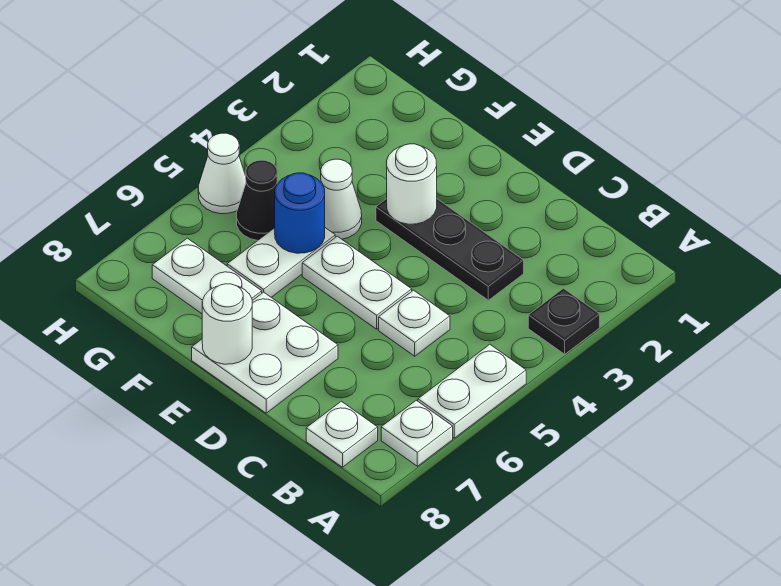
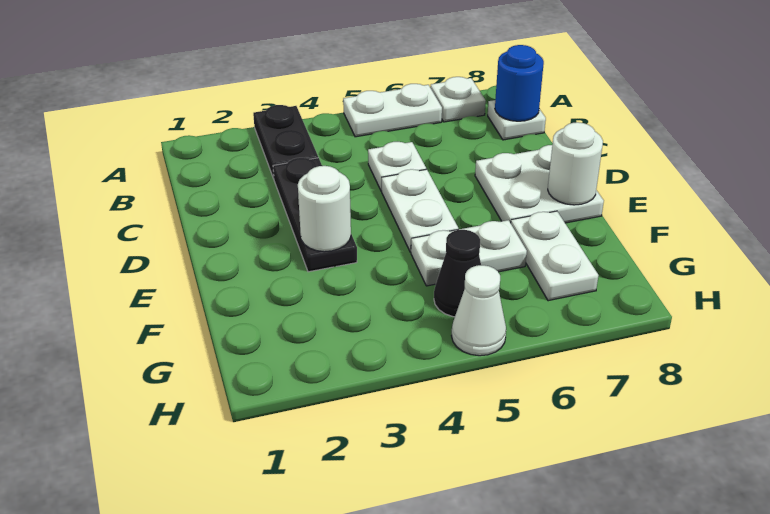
black 1x1 plate [528,288,600,354] -> black 1x2 plate [253,105,318,179]
white 1x1 cone [321,159,362,239] -> none
blue 1x1 round brick [275,173,325,253] -> blue 1x1 round brick moved to [495,45,544,121]

